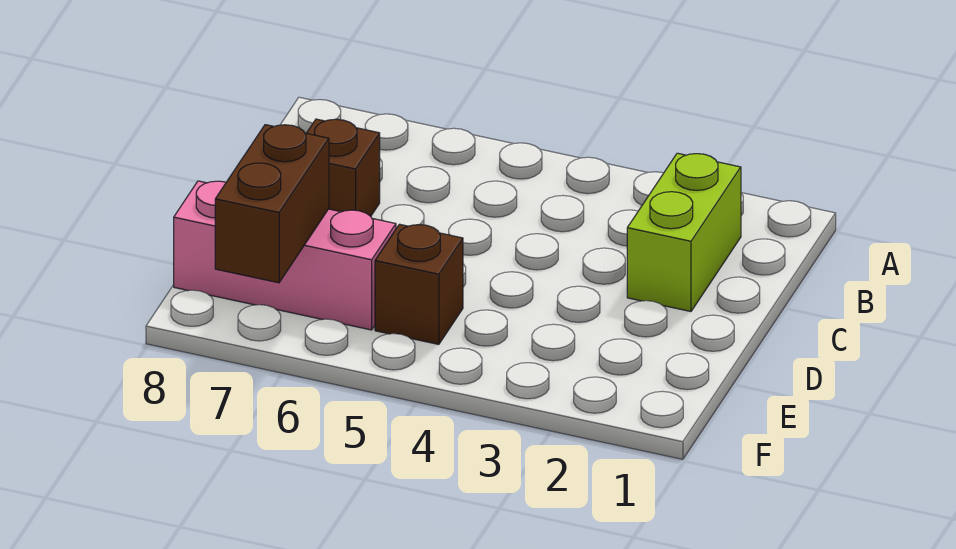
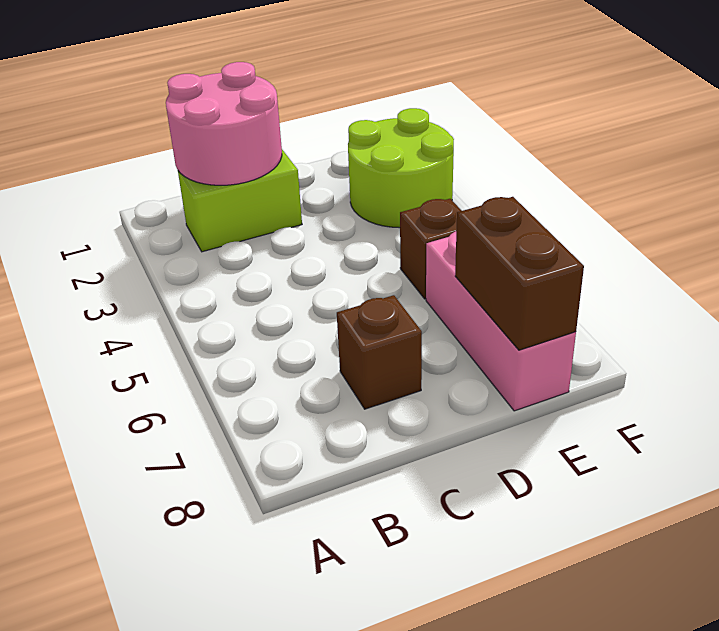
none -> pink 2x2 round brick [166,62,282,185]
none -> lime 2x2 round brick [348,108,454,228]
brown 1x2 brick [215,125,329,283] -> brown 1x2 brick turned to [455,197,584,350]

